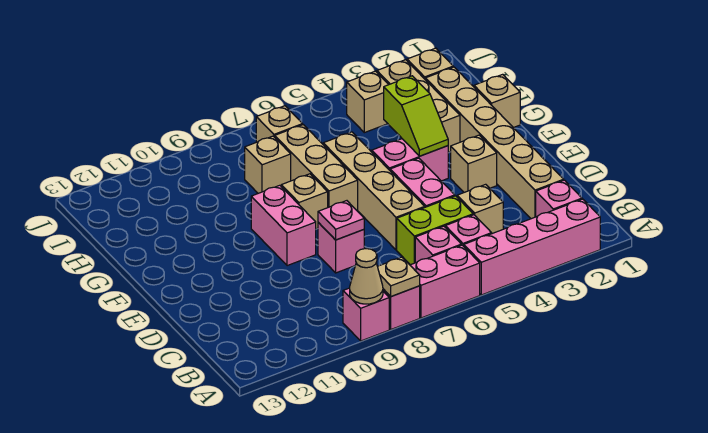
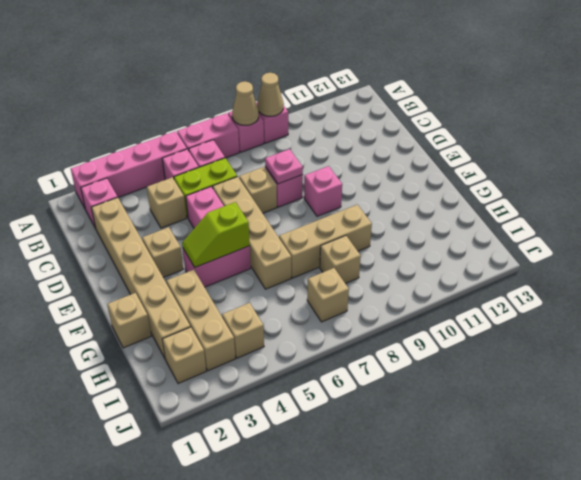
tan 1x1 plate [378,257,420,296] -> tan 1x1 cone [232,81,259,125]
pink 1x2 brick [251,185,316,266] -> pink 1x1 brick [304,166,342,216]
lime 1x2 slope [384,76,448,156] -> lime 1x2 slope turned to [182,202,250,267]
tan 1x3 brick [275,125,358,211] -> tan 1x3 brick turned to [279,205,372,278]
tan 1x1 brick [281,174,328,229] -> tan 1x1 brick moved to [239,167,277,213]

